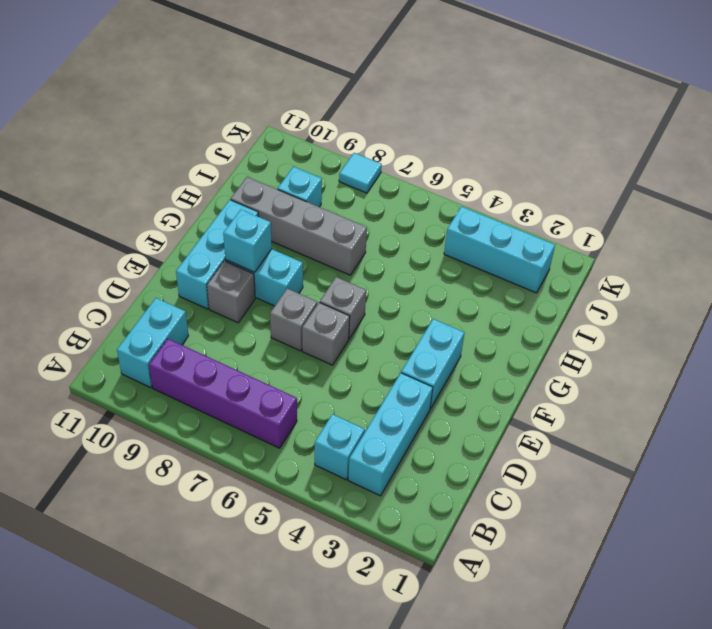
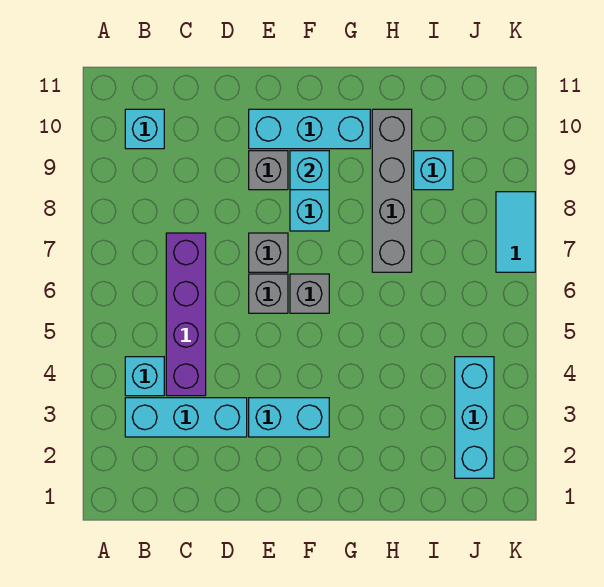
purple 1x4 brick [149,339,297,448] -> purple 1x4 brick moved to [166,233,206,396]
cyan 1x2 brick [117,298,188,388] -> cyan 1x1 brick [125,109,164,149]
cyan 1x1 tile [339,153,382,193] -> cyan 1x2 tile [496,192,535,272]

